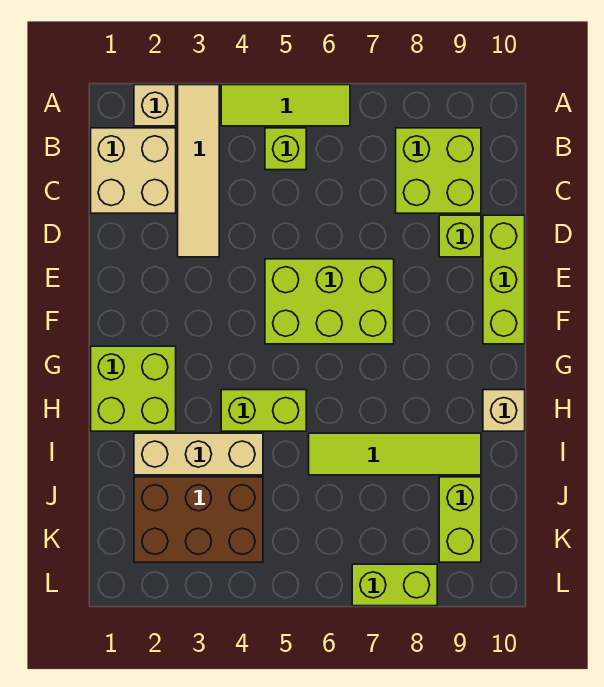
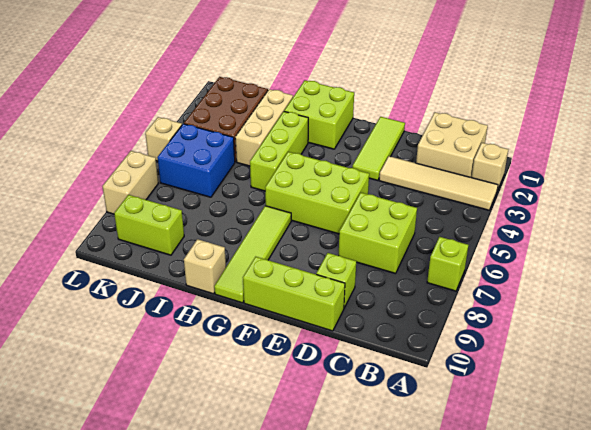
lime 1x3 tile [221,85,350,126] -> lime 1x3 tile moved to [352,117,405,180]
lime 1x1 brick [265,128,306,170] -> lime 1x1 brick moved to [427,237,468,291]
lime 2x2 brick [396,128,481,213] -> lime 2x2 brick moved to [339,193,417,274]
lime 2x3 brick [265,259,394,344] -> lime 2x3 brick turned to [265,152,369,234]
lime 1x2 brick [221,390,306,431] -> lime 1x3 brick [250,112,308,191]
lime 1x4 tile [309,433,481,475] -> lime 1x4 tile moved to [214,206,291,303]
none -> blue 2x2 brick [157,124,235,197]
none -> tan 1x1 brick [145,117,182,161]
lime 1x2 brick [352,564,437,606] -> tan 1x2 brick [102,151,158,214]

